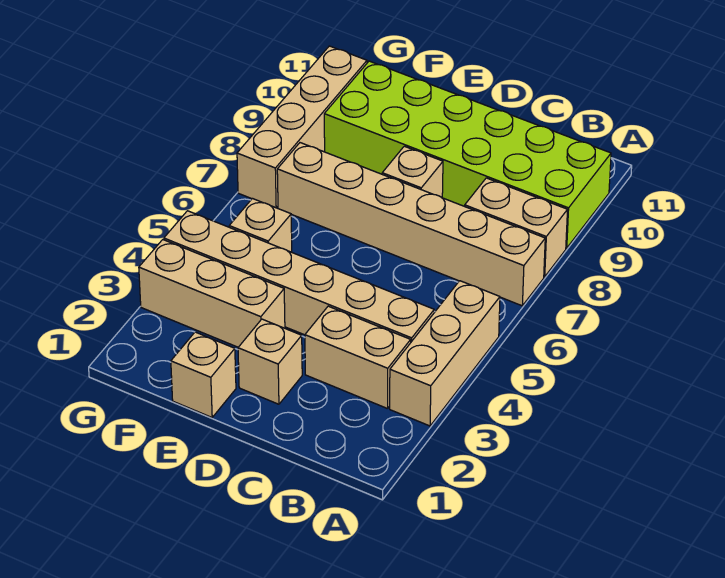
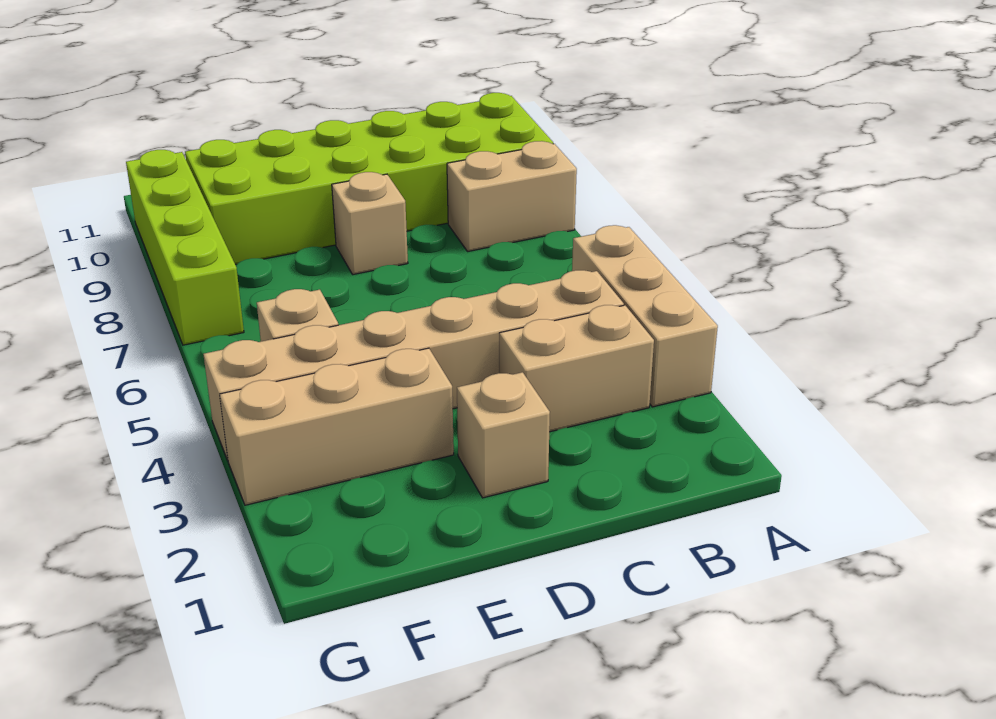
tan 1x6 brick [277,143,545,306] -> none
tan 1x1 brick [171,332,236,417] -> none
tan 1x4 brick [237,46,367,208] -> lime 1x4 brick [126,150,244,345]

